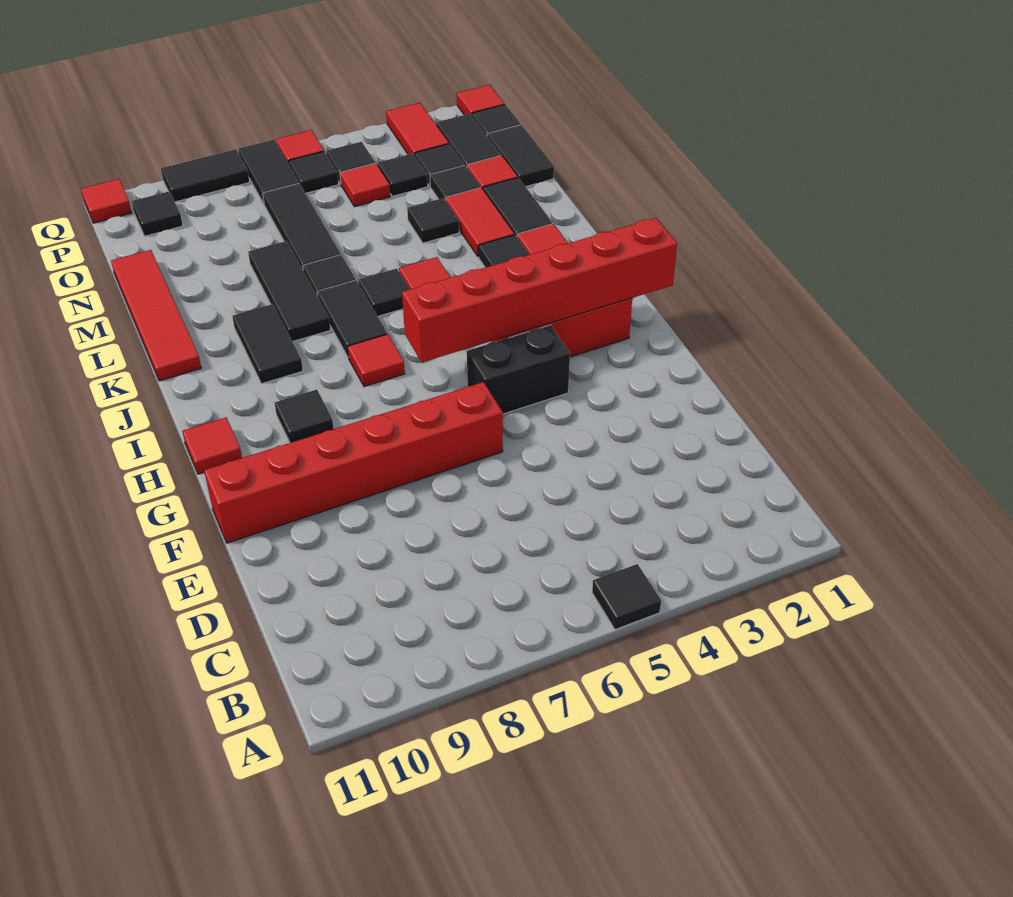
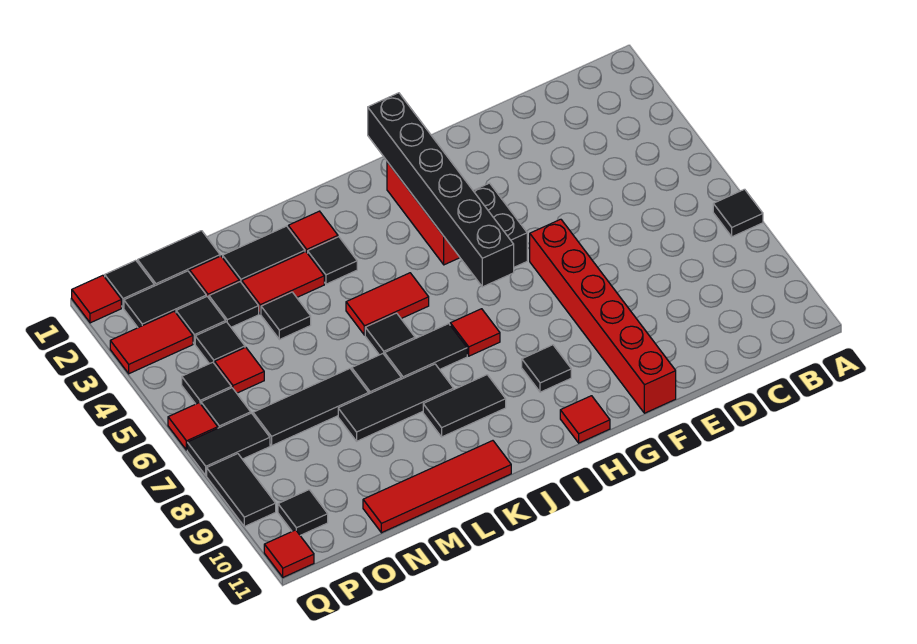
black 1x1 tile [592,564,661,630] -> black 1x1 tile moved to [713,189,763,237]
red 1x6 brick [402,218,677,362] -> black 1x6 brick [368,93,514,287]

